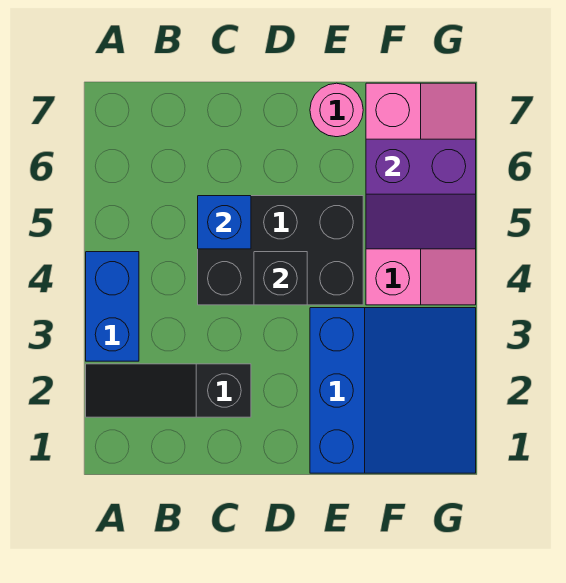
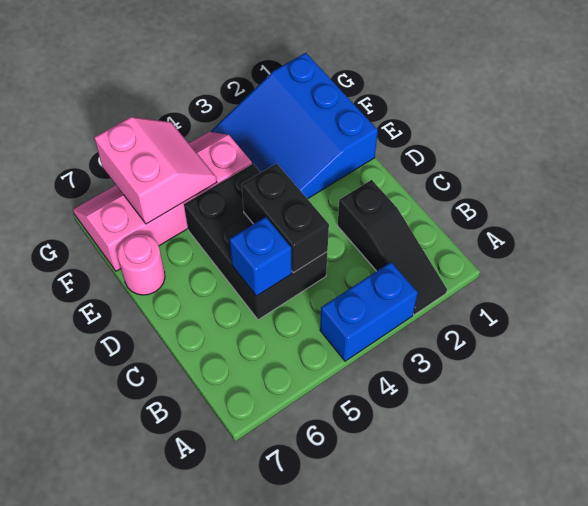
black 1x1 brick [254,252,307,305] -> black 1x2 brick [242,164,329,273]
blue 3x3 slope [310,308,476,473] -> blue 3x3 slope turned to [211,53,378,199]
purple 2x2 slope [366,139,476,249] -> pink 2x2 slope [94,117,217,224]

